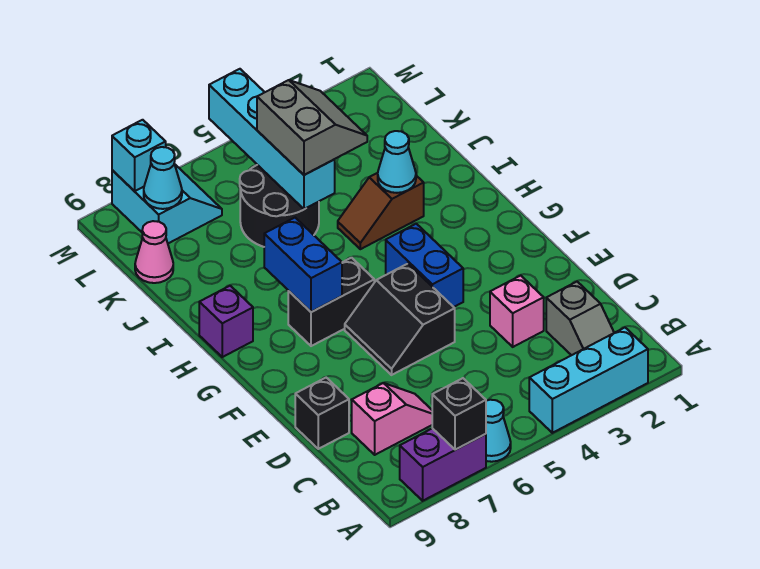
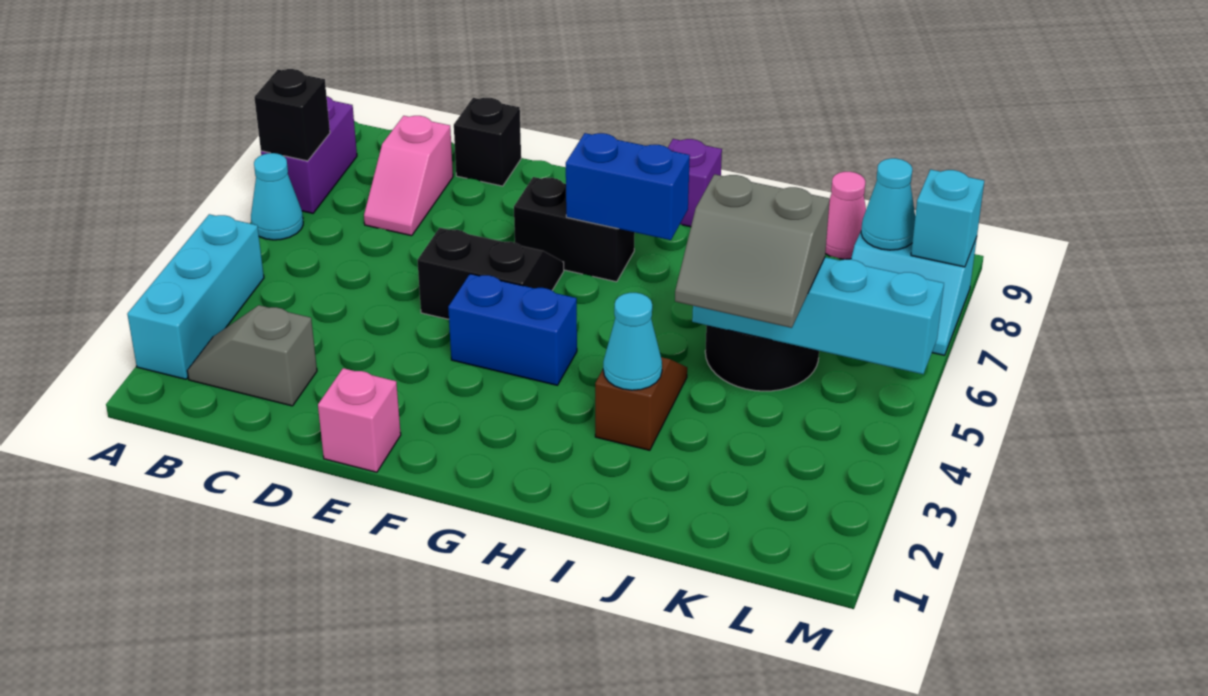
pink 1x1 brick [490,276,544,347] -> pink 1x1 brick moved to [318,368,401,472]
black 1x2 brick [288,258,374,346] -> black 1x2 brick turned to [514,177,635,282]

